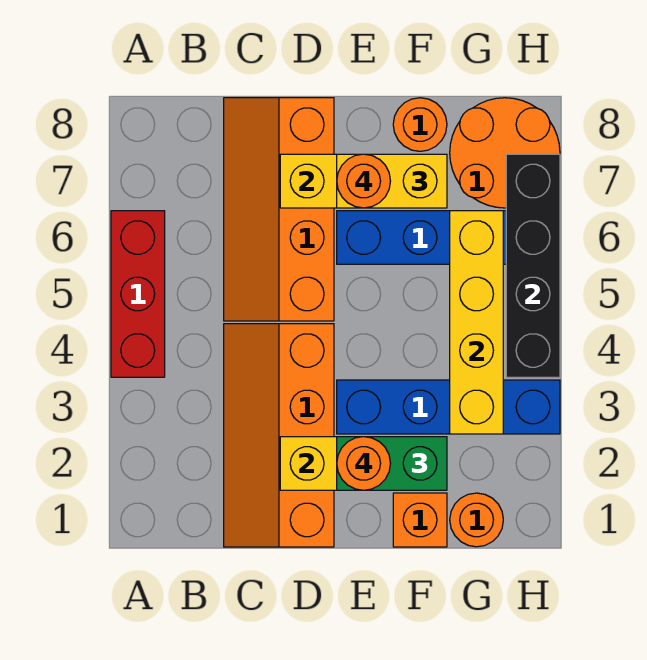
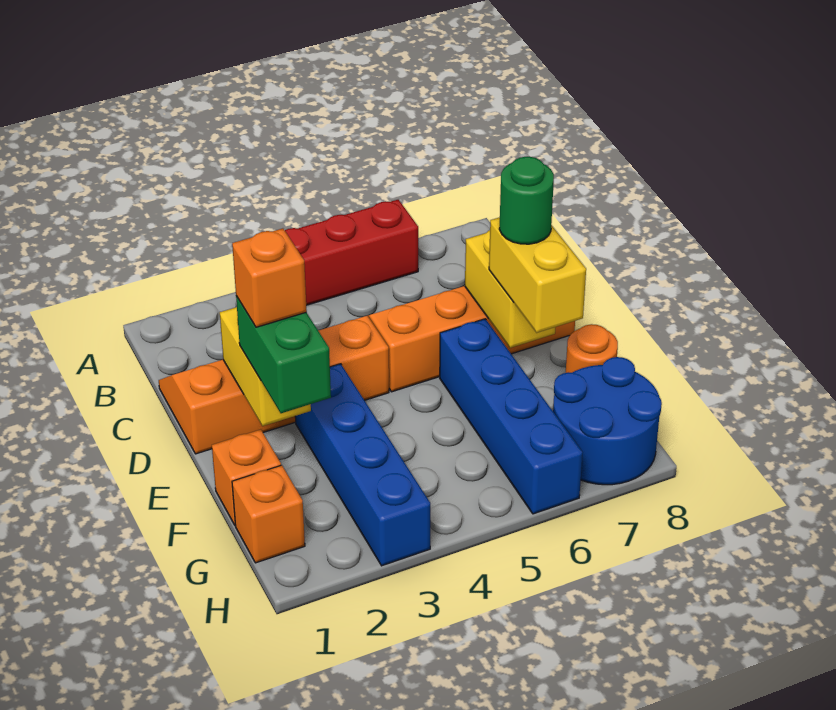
orange 1x1 round brick [337,437,390,490] -> orange 1x1 brick [232,228,307,327]
orange 1x1 round brick [337,154,390,208] -> green 1x1 round brick [499,157,554,244]
orange 1x1 round brick [450,493,503,547] -> orange 1x1 brick [232,465,305,563]
yellow 1x4 brick [450,211,503,434] -> none
orange 2x2 round brick [450,98,560,208] -> blue 2x2 round brick [553,357,662,485]
black 1x4 brick [506,154,560,377] -> none

